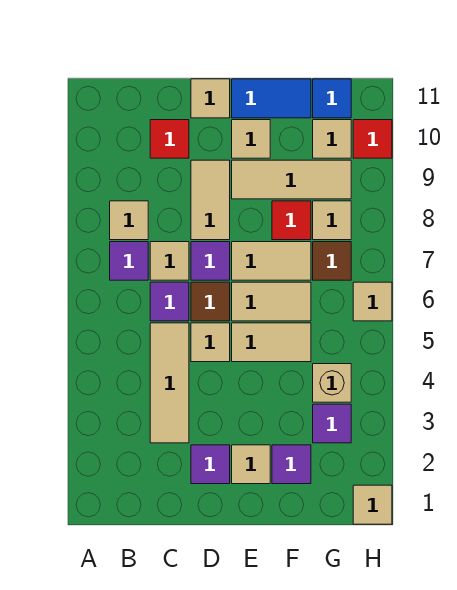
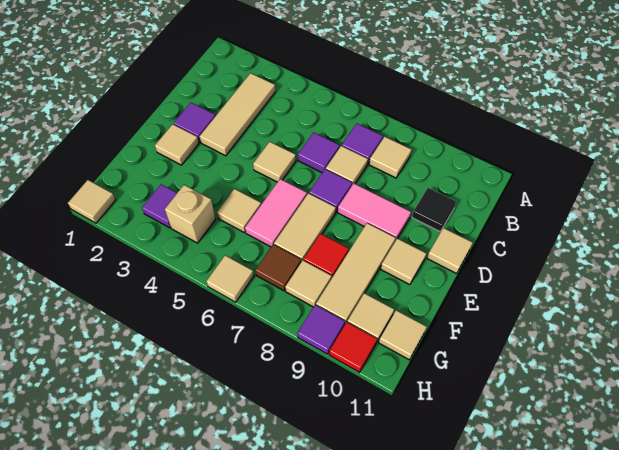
tan 1x3 tile [150,323,189,443] -> tan 1x3 tile turned to [200,73,275,156]
red 1x1 tile [150,120,189,158] -> black 1x1 tile [412,188,456,232]
brown 1x1 tile [191,282,230,321] -> none
tan 1x2 tile [191,160,230,240] -> pink 1x2 tile [338,183,411,241]
tan 1x2 tile [232,323,311,362] -> tan 1x1 tile [217,189,261,233]
tan 1x2 tile [232,282,311,321] -> pink 1x2 tile [245,179,307,247]
blue 1x2 tile [232,79,311,118] -> none
purple 1x1 tile [272,445,311,484] -> purple 1x1 tile moved to [297,305,345,354]
blue 1x1 tile [313,79,351,118] -> tan 1x1 tile [379,310,427,360]

